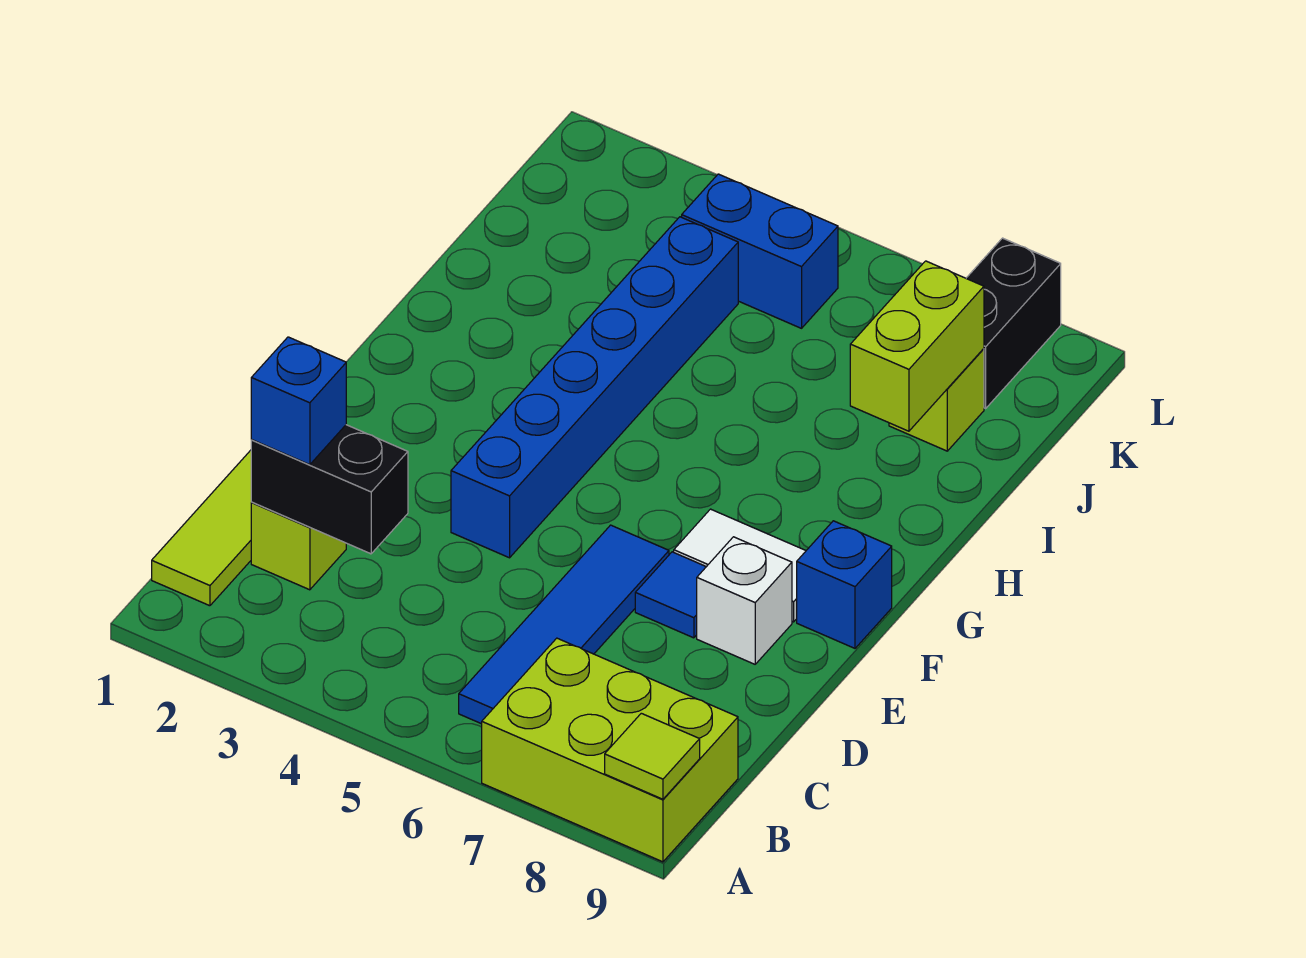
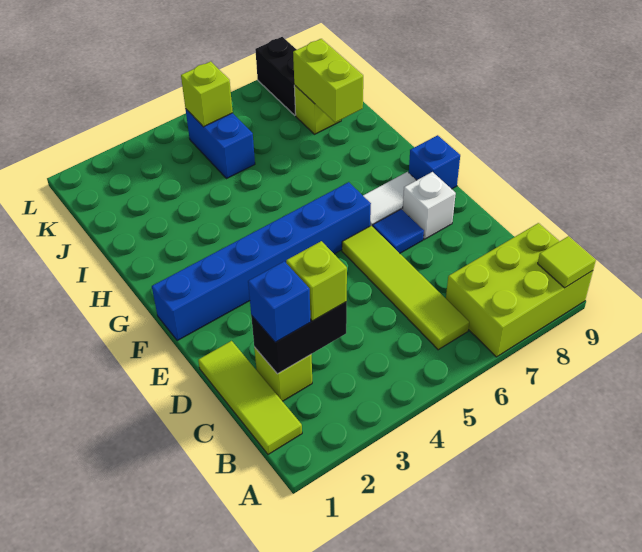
blue 1x4 tile [459,525,669,724] -> lime 1x4 tile [342,226,469,350]
none -> lime 1x1 brick [286,241,347,321]
blue 1x6 brick [451,217,738,558] -> blue 1x6 brick turned to [152,182,371,341]
blue 1x2 brick [682,174,838,328] -> blue 1x2 brick turned to [186,109,255,179]
none -> lime 1x1 brick [181,61,233,127]

